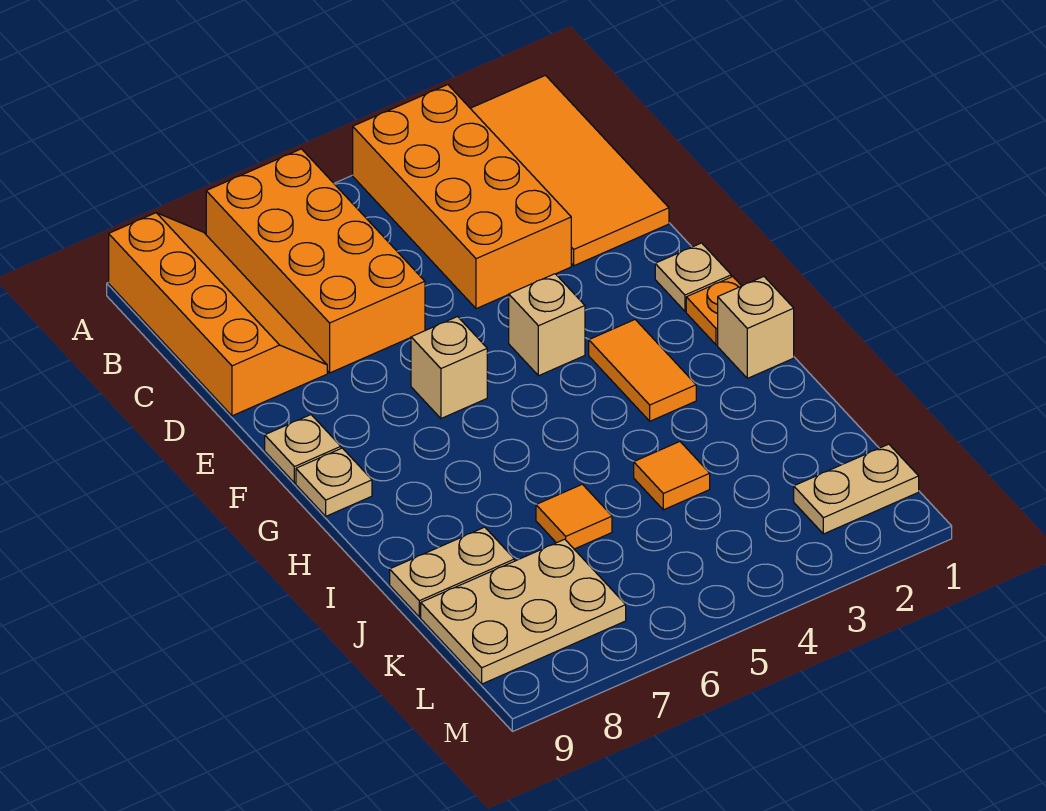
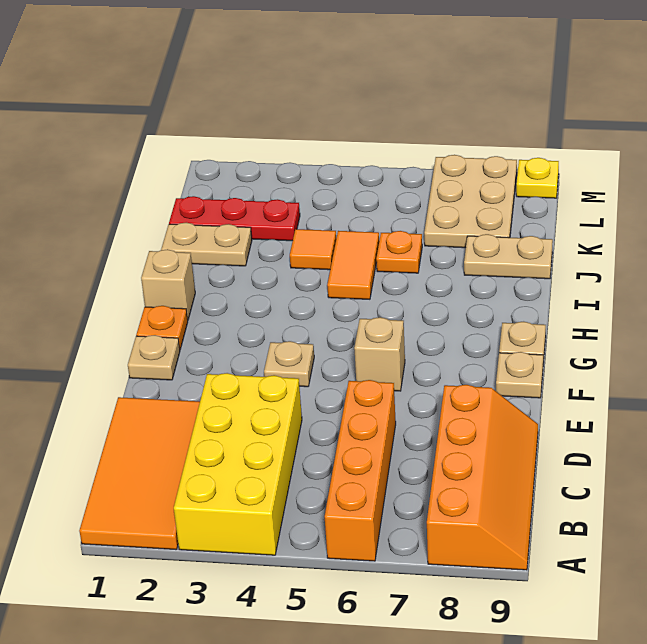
orange 2x4 brick [353,85,571,309] -> yellow 2x4 brick [174,373,302,555]
orange 2x4 brick [206,149,425,373] -> orange 1x4 brick [325,380,396,561]
orange 2x4 slope [109,213,327,416] -> orange 2x4 slope turned to [427,385,538,570]
tan 1x1 brick [509,274,585,376] -> tan 1x1 plate [264,341,314,387]
orange 1x2 tile [589,320,696,421] -> orange 1x2 tile moved to [327,231,379,299]
orange 1x1 tile [536,484,612,549] -> orange 1x1 plate [376,231,422,273]
none -> red 1x3 plate [169,196,300,241]
tan 2x3 plate [421,539,626,684] -> tan 2x3 plate turned to [424,155,517,248]
tan 1x2 plate [794,444,919,534] -> tan 1x2 plate moved to [161,222,252,266]
none -> yellow 1x1 plate [516,158,559,198]

